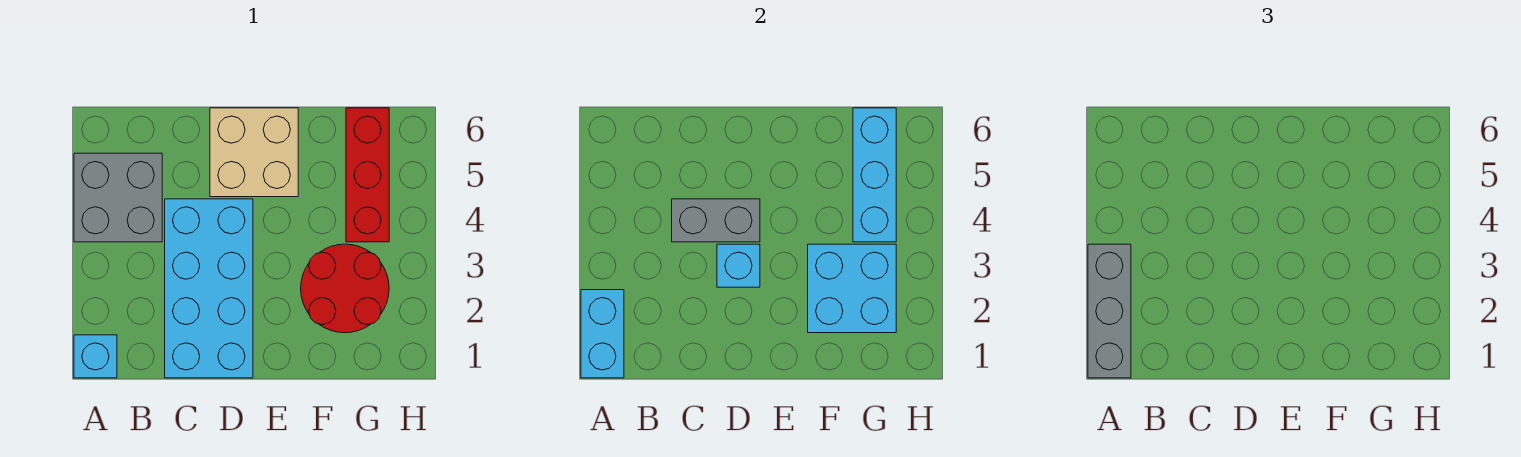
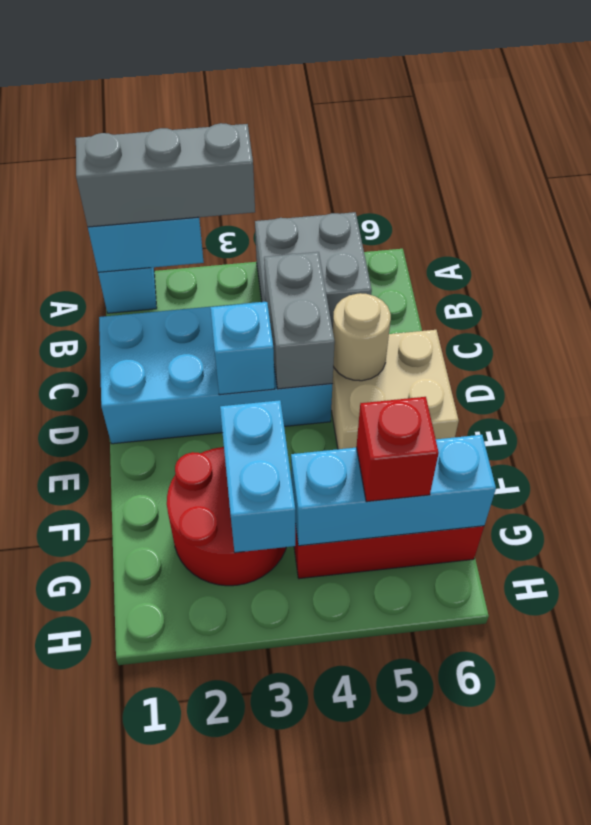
none -> tan 1x1 round brick [333,293,391,381]
cyan 2x2 brick [808,244,896,333] -> cyan 1x2 brick [220,400,295,553]
none -> red 1x1 brick [356,397,439,502]

